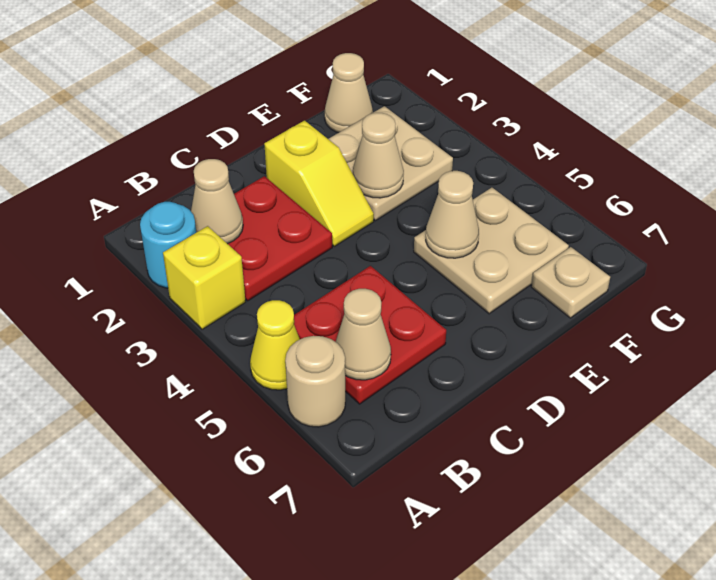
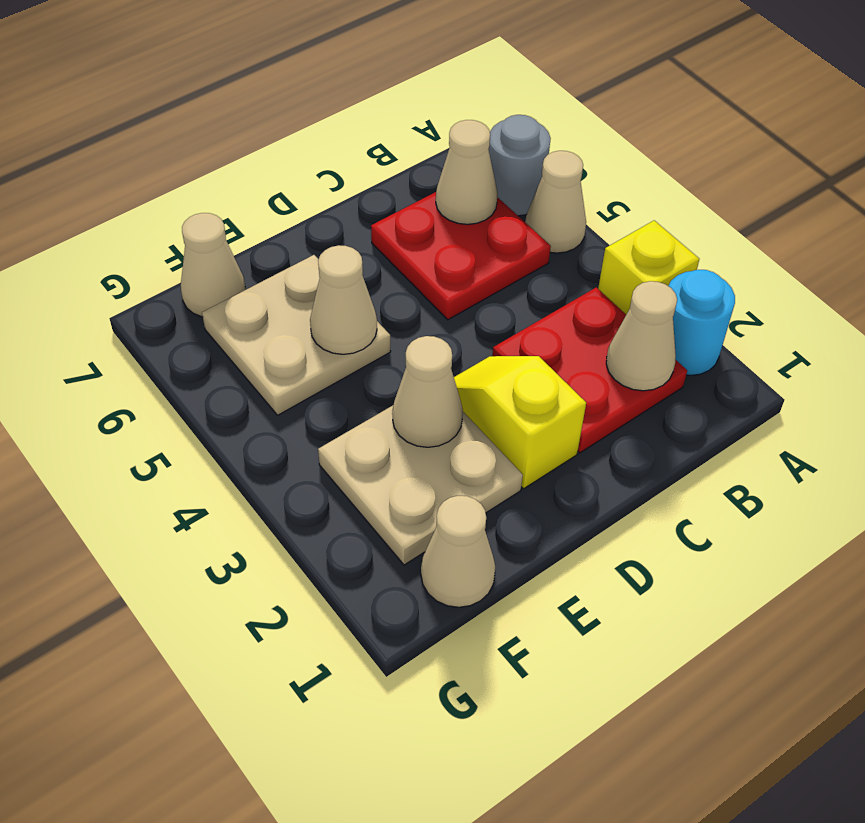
yellow 1x1 cone [250,300,300,390] -> tan 1x1 cone [525,151,586,253]
tan 1x1 round brick [285,336,345,427] -> grey 1x1 round brick [488,115,551,216]
tan 1x1 plate [531,247,610,318] -> tan 1x1 cone [181,213,245,317]

